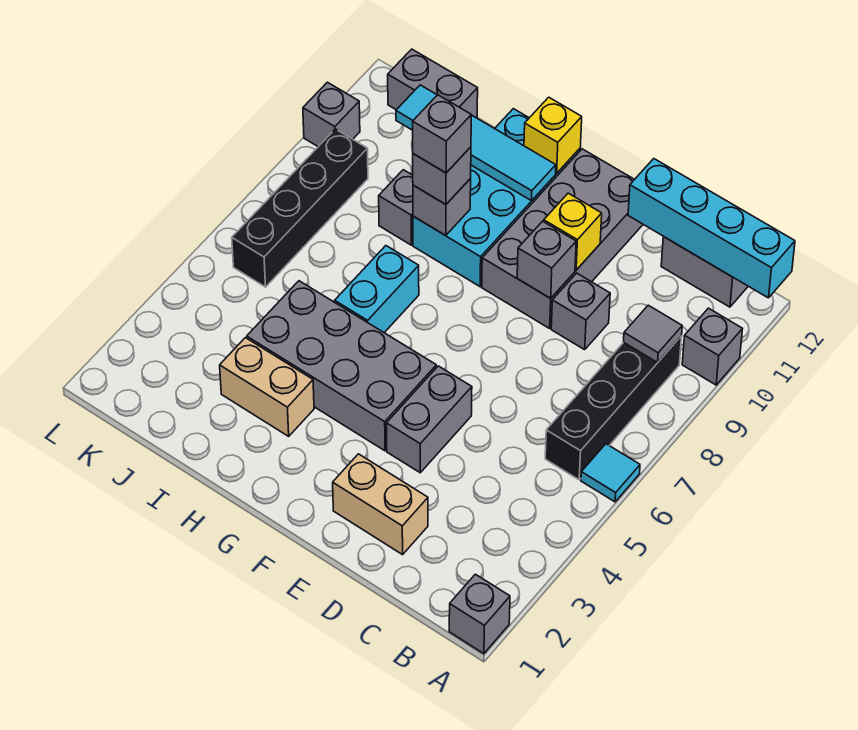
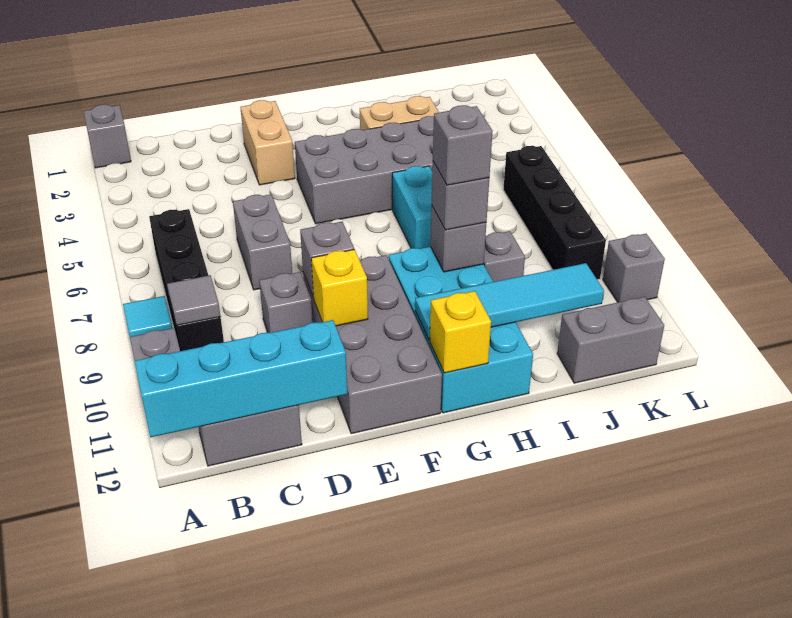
cyan 1x1 tile [581,444,640,502] -> cyan 1x1 tile moved to [123,296,172,337]
tan 1x2 brick [333,454,428,555] -> tan 1x2 brick turned to [240,100,295,185]
grey 1x2 brick [386,366,472,473] -> grey 1x2 brick moved to [233,194,292,290]

